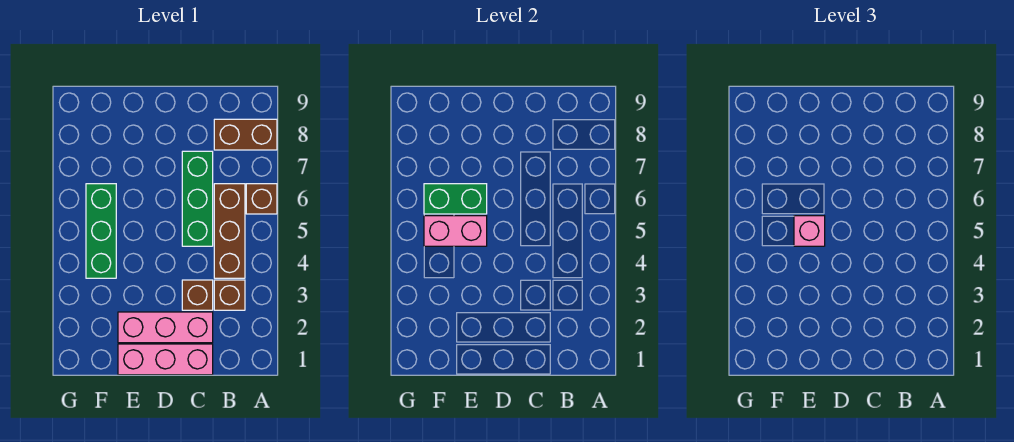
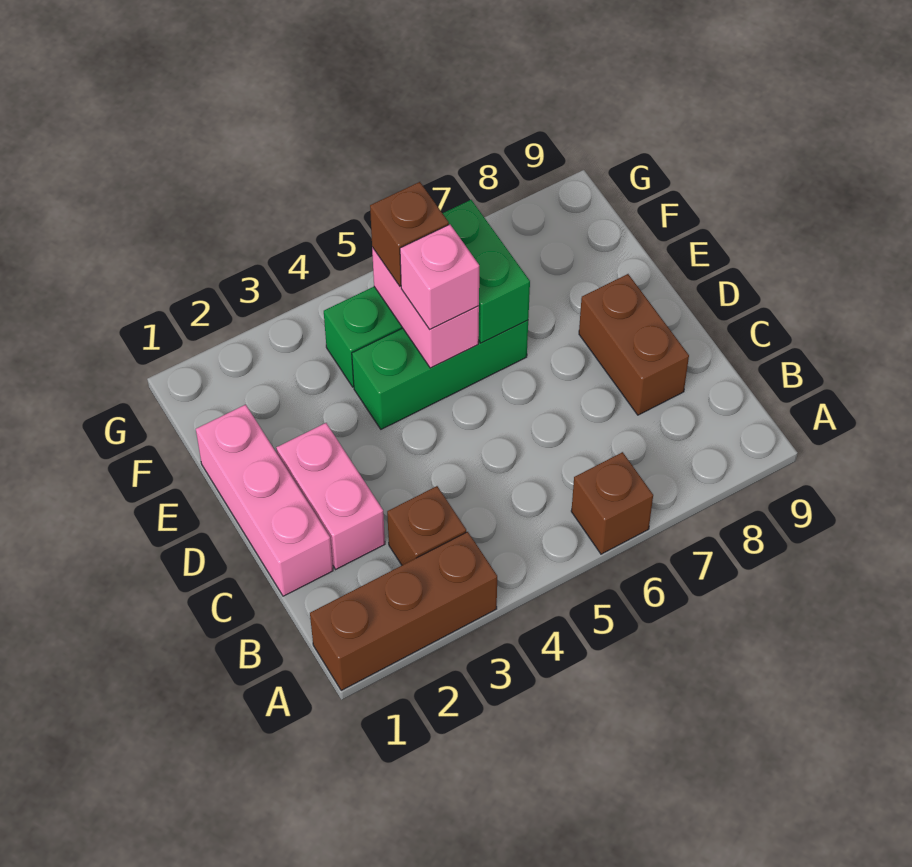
brown 1x2 brick [214,119,277,150] -> brown 1x2 brick moved to [579,274,689,415]
brown 1x3 brick [214,184,245,278] -> brown 1x3 brick moved to [310,532,497,690]
pink 1x3 brick [118,312,213,343] -> pink 1x2 brick [276,423,385,569]
brown 1x1 brick [182,280,213,310] -> brown 1x1 brick moved to [370,182,449,286]
green 1x3 brick [182,151,213,246] -> green 1x3 brick moved to [352,320,528,429]

